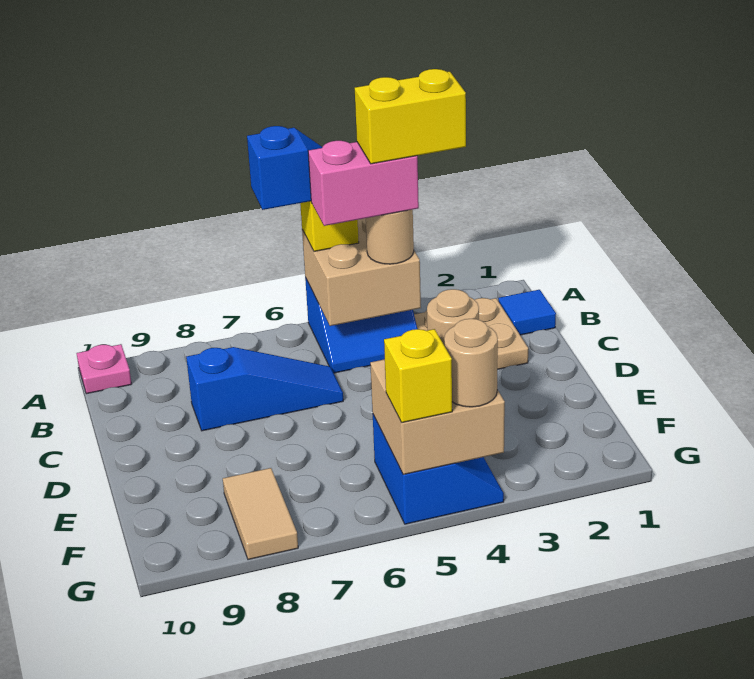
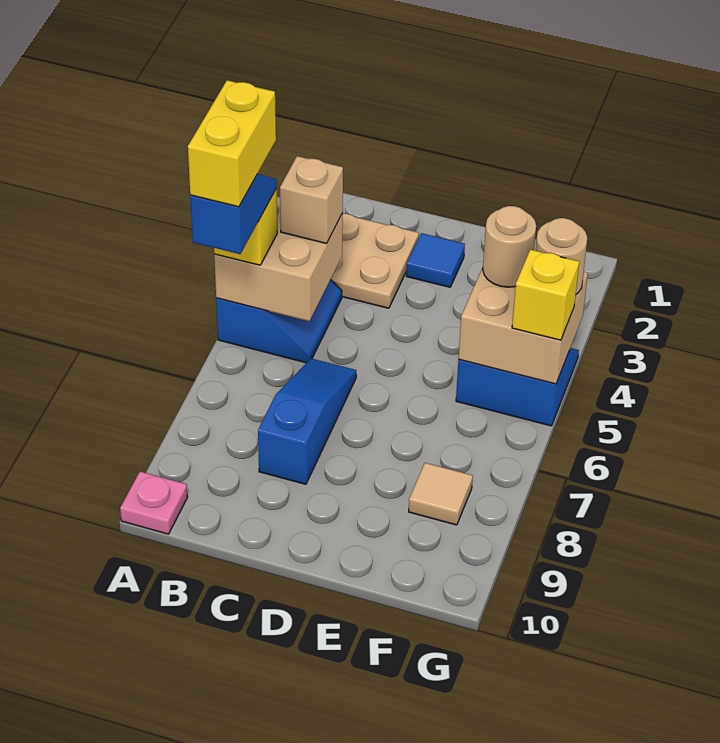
blue 1x1 tile [498,290,556,335] -> blue 1x1 tile moved to [406,233,465,287]
yellow 1x2 brick [355,69,466,164] -> yellow 1x2 brick moved to [188,80,276,207]
tan 1x1 round brick [366,210,414,264] -> tan 1x1 brick [280,156,343,244]
pink 1x2 brick [308,141,419,226] -> none
tan 1x2 tile [223,468,298,560] -> tan 1x1 tile [409,463,473,525]

